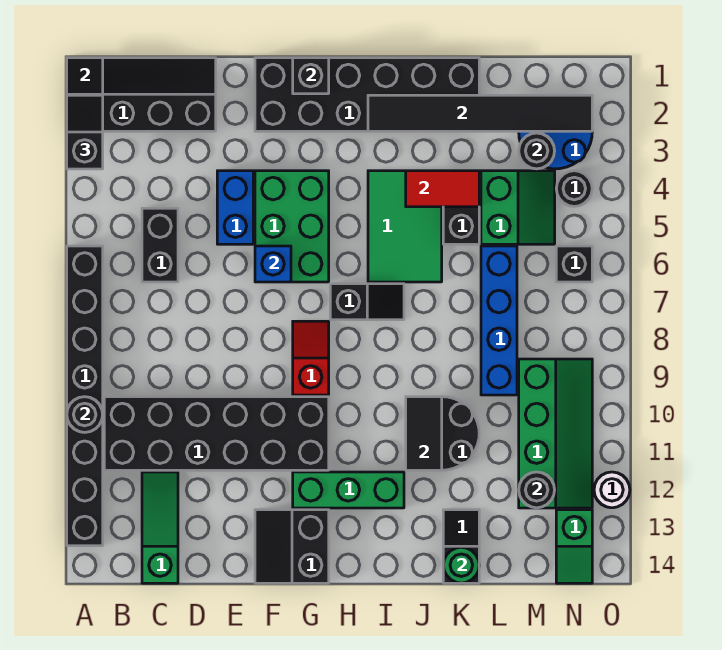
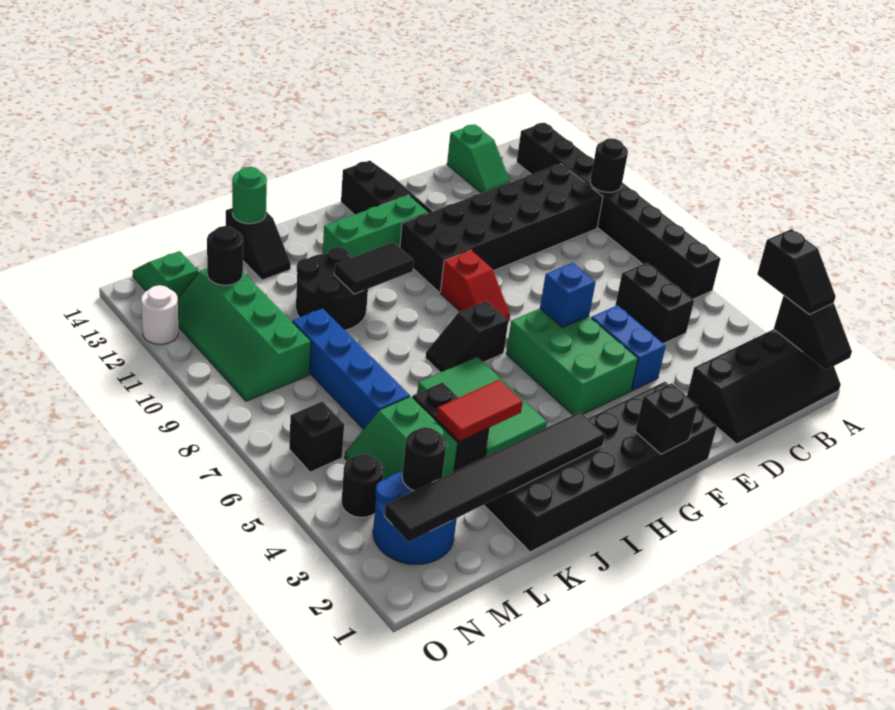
green 1x3 slope [142,472,178,583] -> green 1x2 slope [447,124,510,193]
black 1x2 tile [406,397,442,470] -> black 1x2 tile turned to [334,242,414,294]

